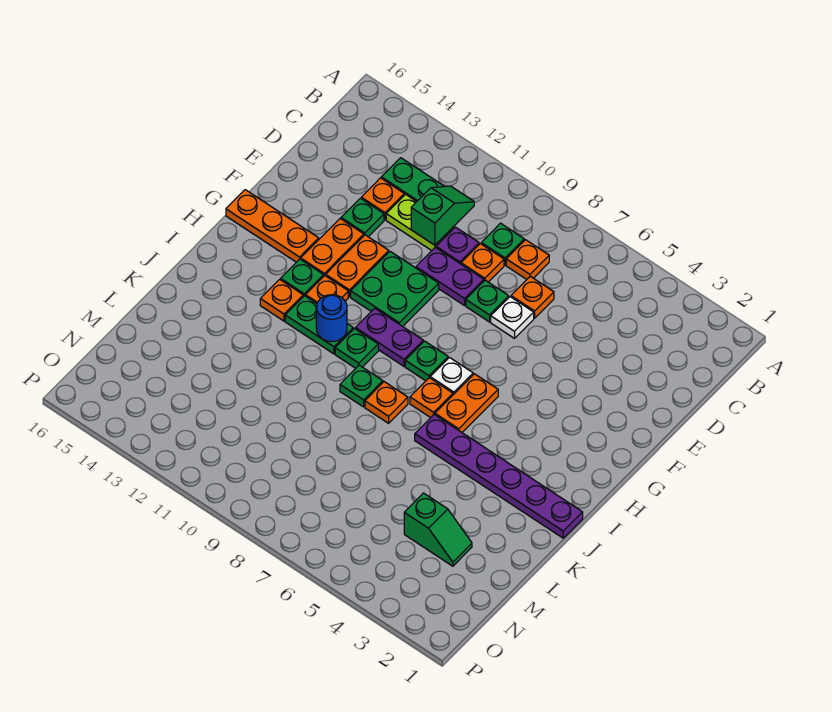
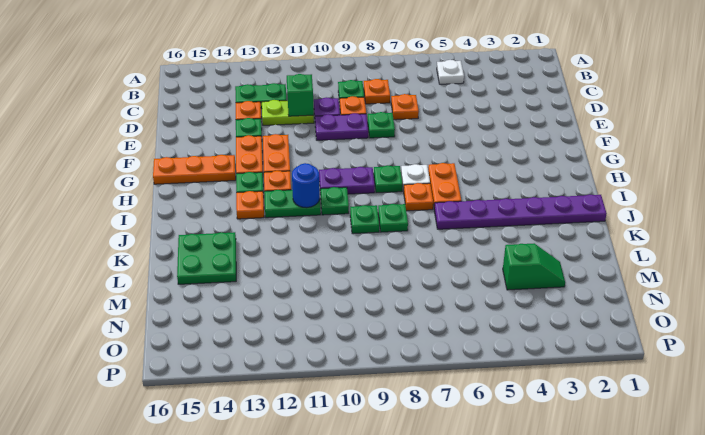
white 1x1 plate [491,297,534,338] -> white 1x1 plate moved to [437,60,464,84]
green 2x2 plate [351,251,439,326] -> green 2x2 plate moved to [177,232,236,284]
orange 1x1 plate [365,382,408,423] -> green 1x1 plate [378,204,408,232]

